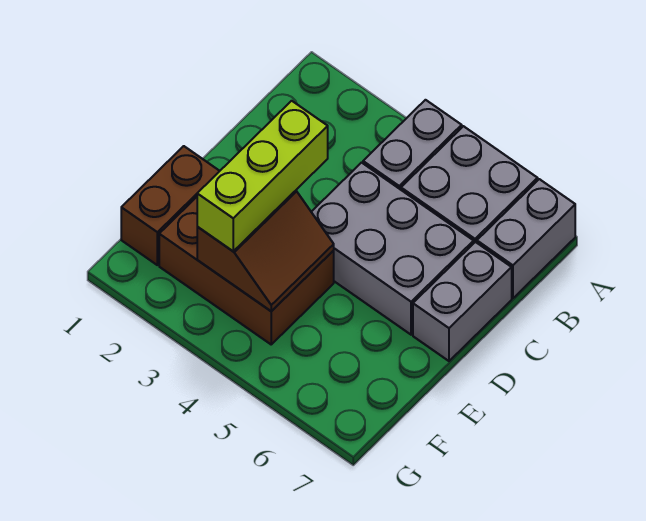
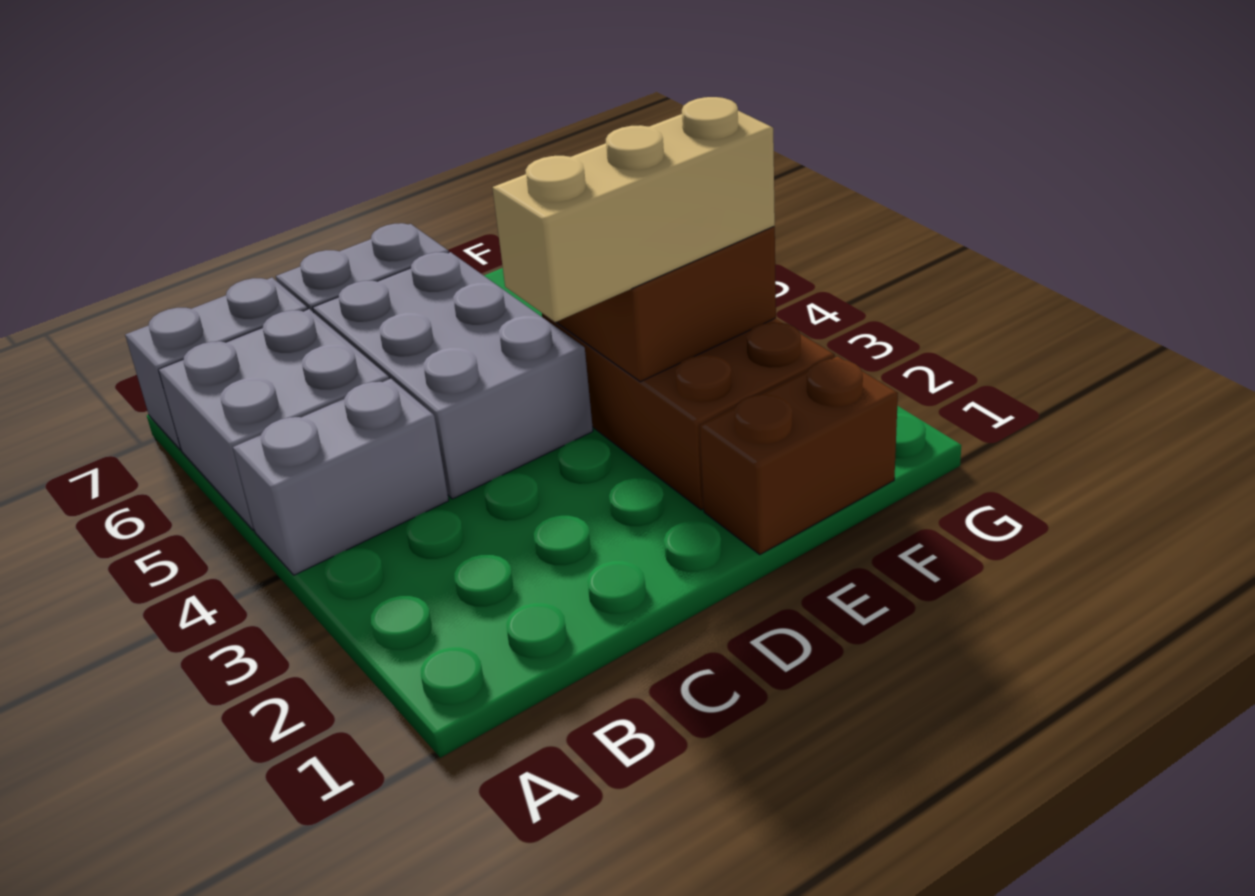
lime 1x3 brick [197,101,328,251] -> tan 1x3 brick [492,97,775,322]

